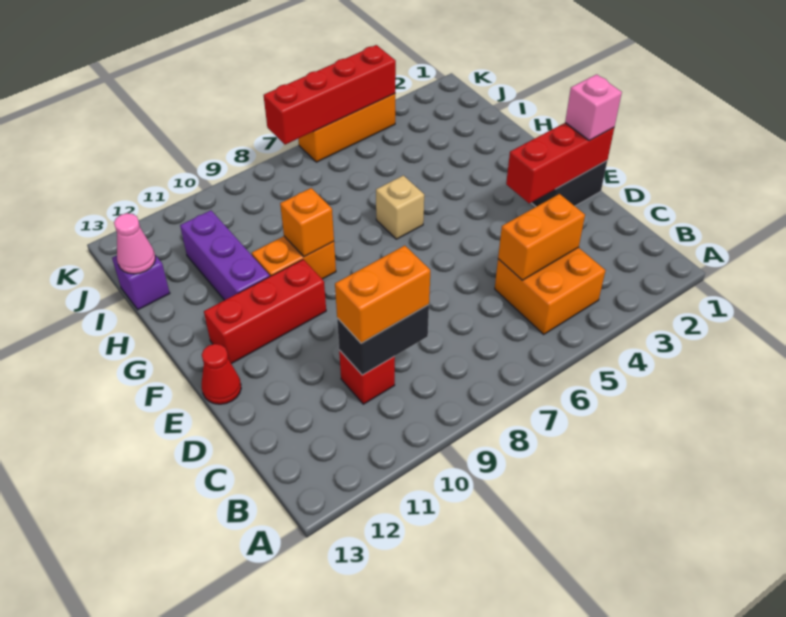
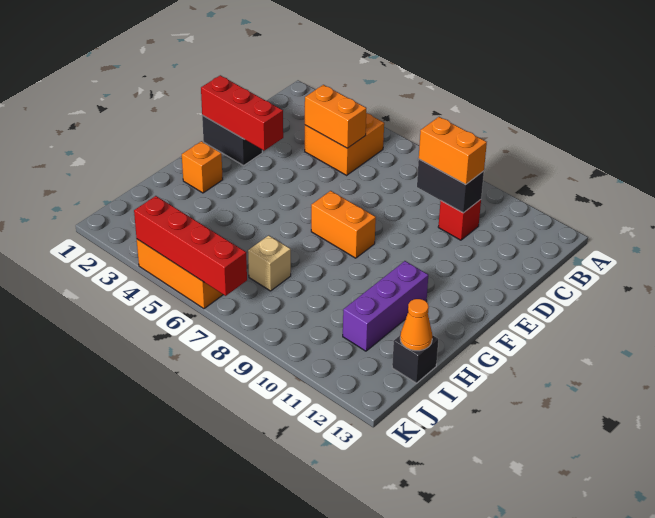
pink 1x1 brick [565,74,622,141] -> none
red 1x1 cone [202,344,241,404] -> none
red 1x3 brick [204,259,326,364] -> none
tan 1x1 brick [376,175,424,239] -> tan 1x1 brick moved to [248,235,291,291]
orange 1x2 brick [252,236,336,279] -> orange 1x2 brick moved to [311,191,376,258]
orange 1x1 brick [280,188,334,257] -> orange 1x1 brick moved to [182,141,223,193]
purple 1x1 brick [112,255,170,310] -> black 1x1 brick [392,335,438,383]
pink 1x1 cone [114,213,155,274] -> orange 1x1 cone [400,299,432,351]

